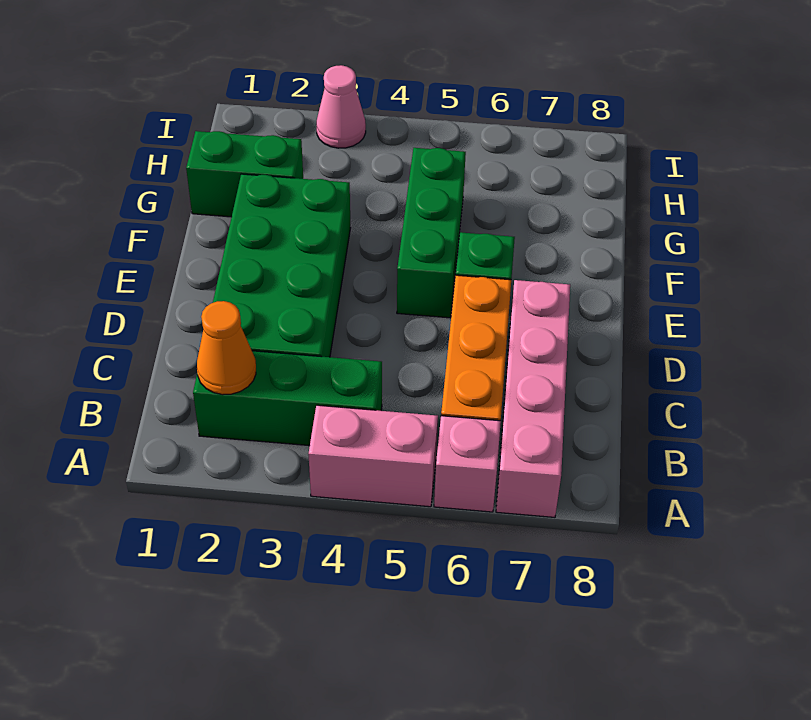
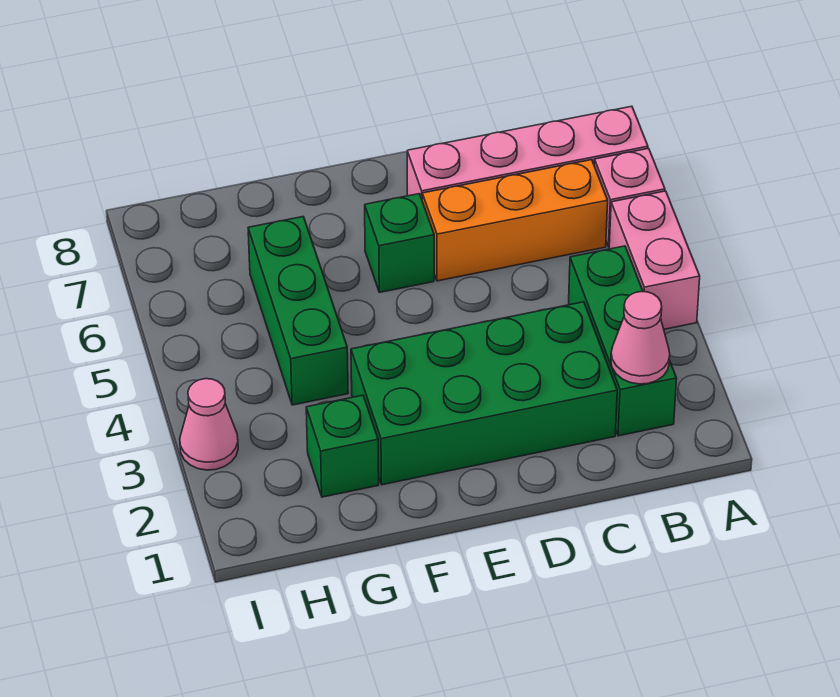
orange 1x1 cone [197,301,256,395] -> pink 1x1 cone [611,292,670,384]
green 1x3 brick [397,148,466,318] -> green 1x3 brick turned to [248,217,348,405]
green 1x2 brick [186,131,303,217] -> green 1x1 brick [306,395,379,497]

